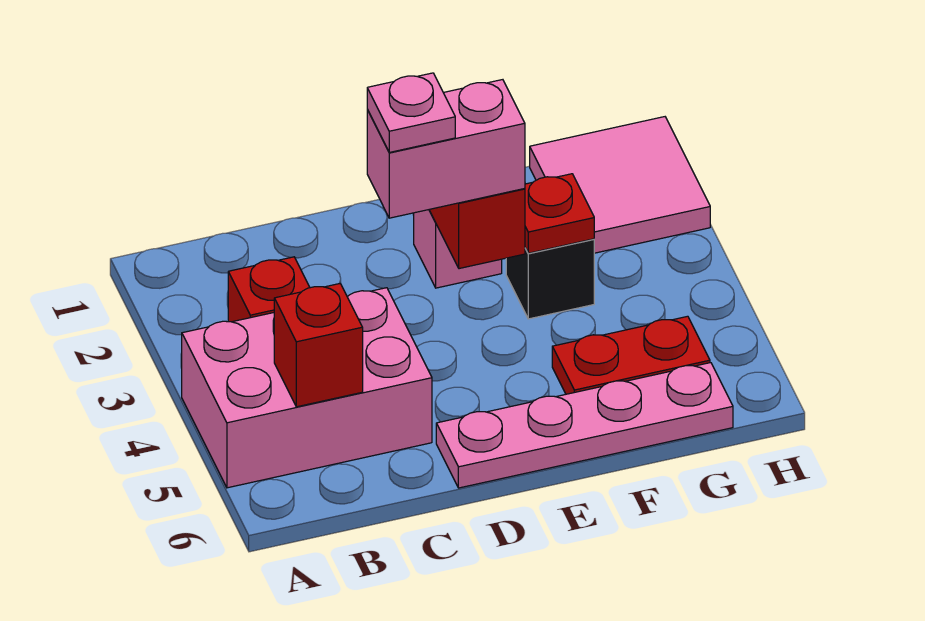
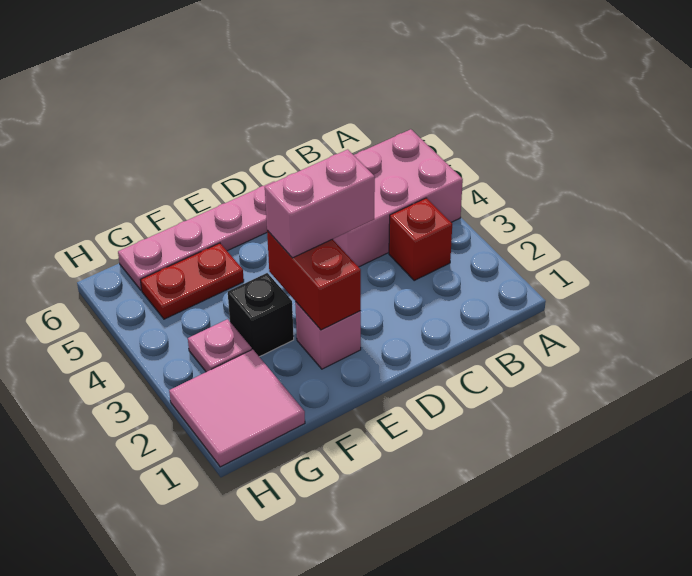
red 1x1 brick [274,283,363,407] -> none
pink 1x1 plate [367,73,455,152] -> pink 1x1 plate moved to [188,319,252,372]
red 1x1 plate [525,174,594,253] -> none

